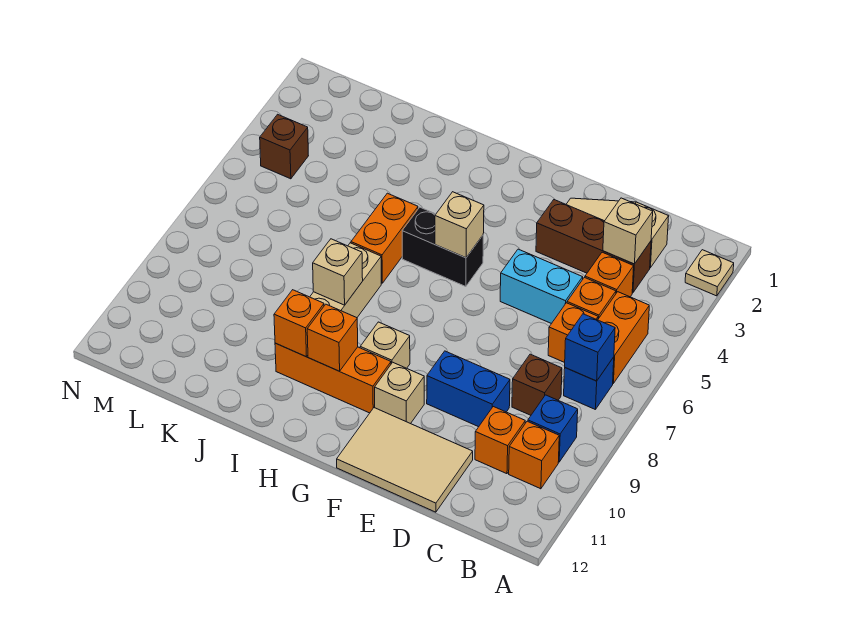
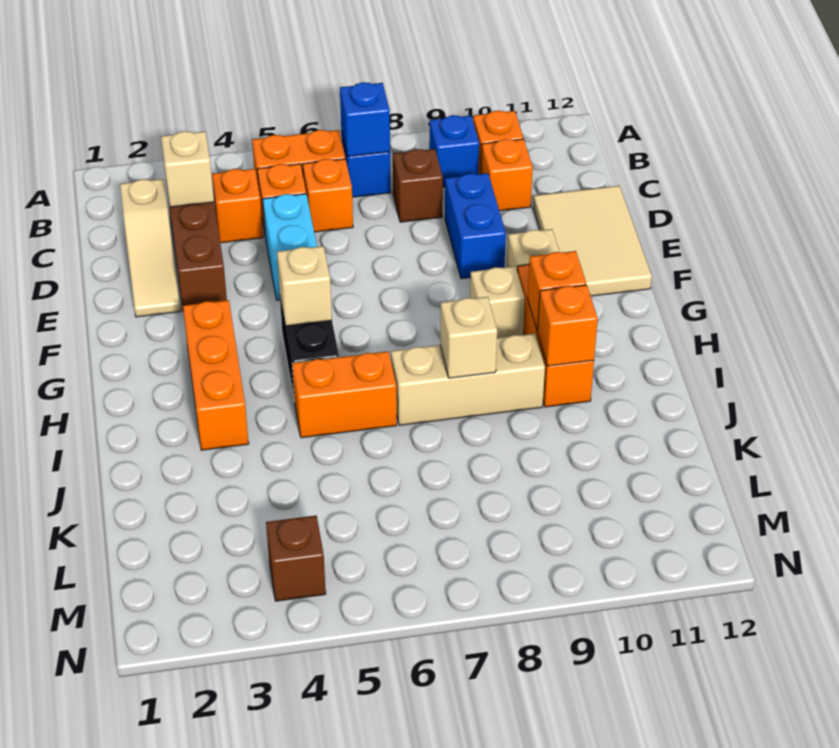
tan 1x1 plate [685,250,734,296] -> none
none -> orange 1x3 brick [183,300,249,450]

